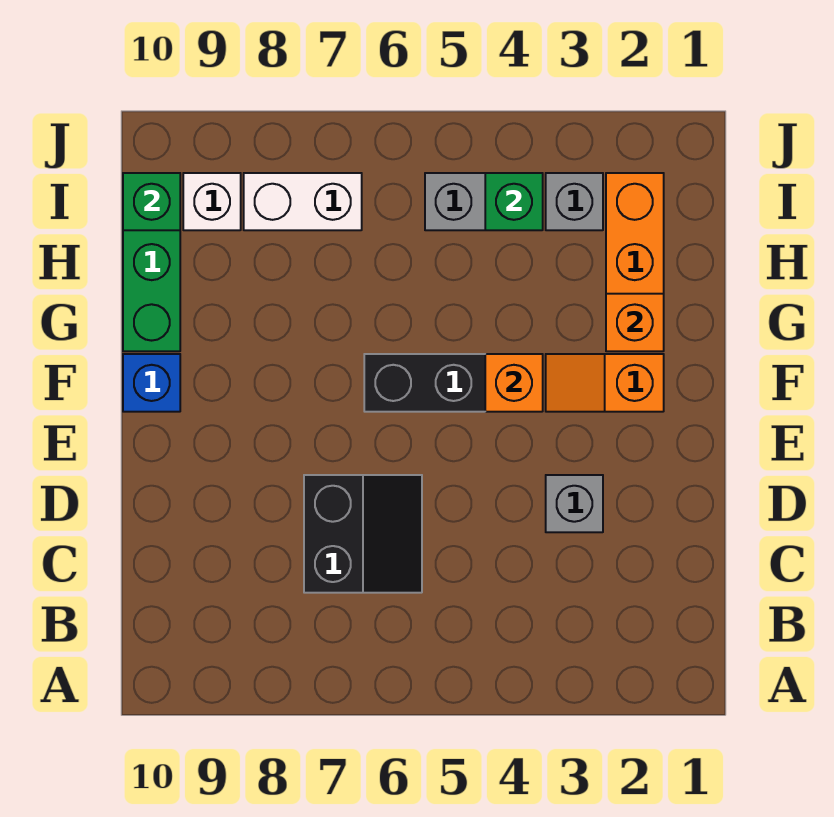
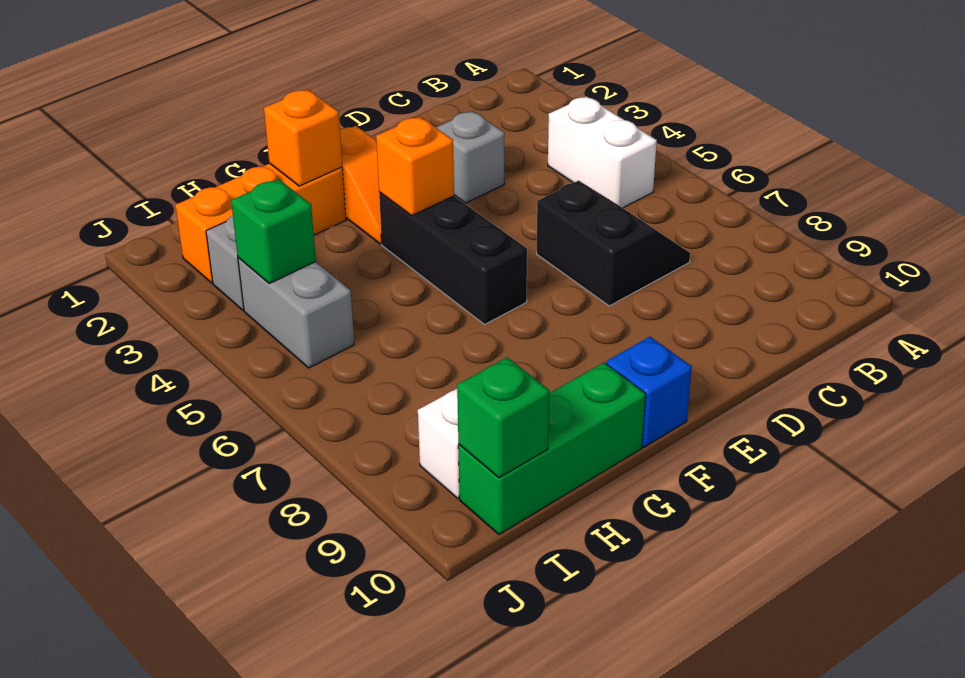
black 2x2 slope [304,475,422,593] -> black 2x2 slope turned to [536,180,690,306]
white 1x2 brick [244,173,362,230] -> white 1x2 brick moved to [548,96,657,208]

